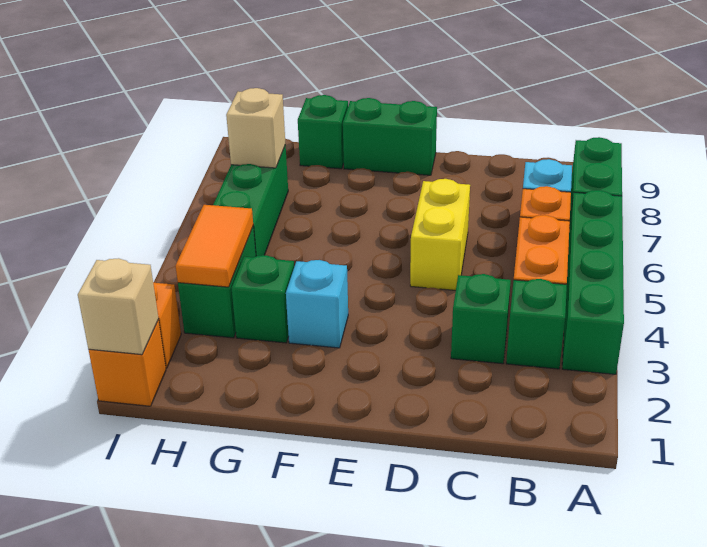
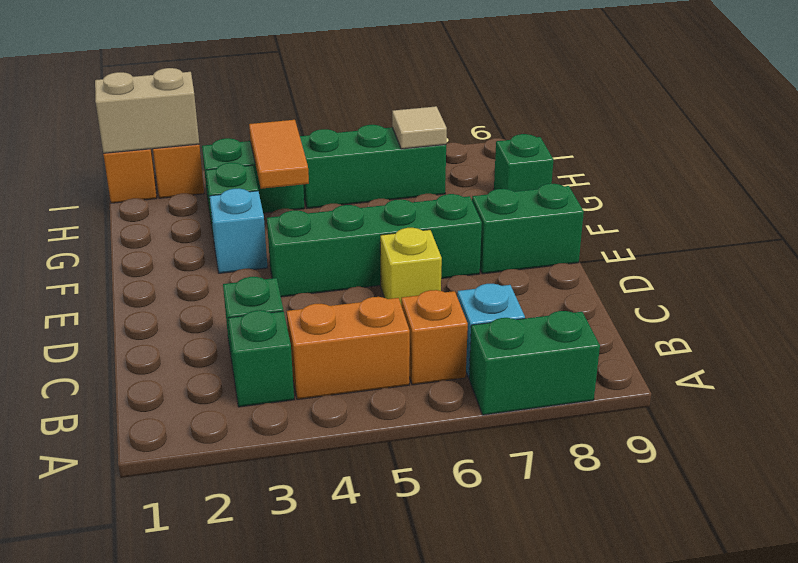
green 1x4 brick [562,190,624,374] -> green 1x4 brick moved to [267,194,482,297]
yellow 1x2 brick [410,179,470,290] -> yellow 1x1 brick [380,228,442,303]
green 1x2 brick [343,98,437,175] -> green 1x2 brick turned to [472,184,584,274]
orange 1x2 tile [176,205,253,287] -> orange 1x2 tile turned to [249,120,309,189]
tan 1x1 brick [226,88,285,168] -> tan 1x1 tile [392,106,447,149]
tan 1x1 brick [78,258,158,355] -> tan 1x2 brick [95,68,199,153]

